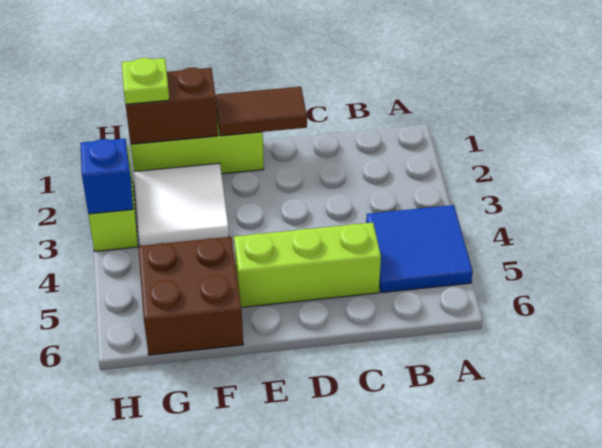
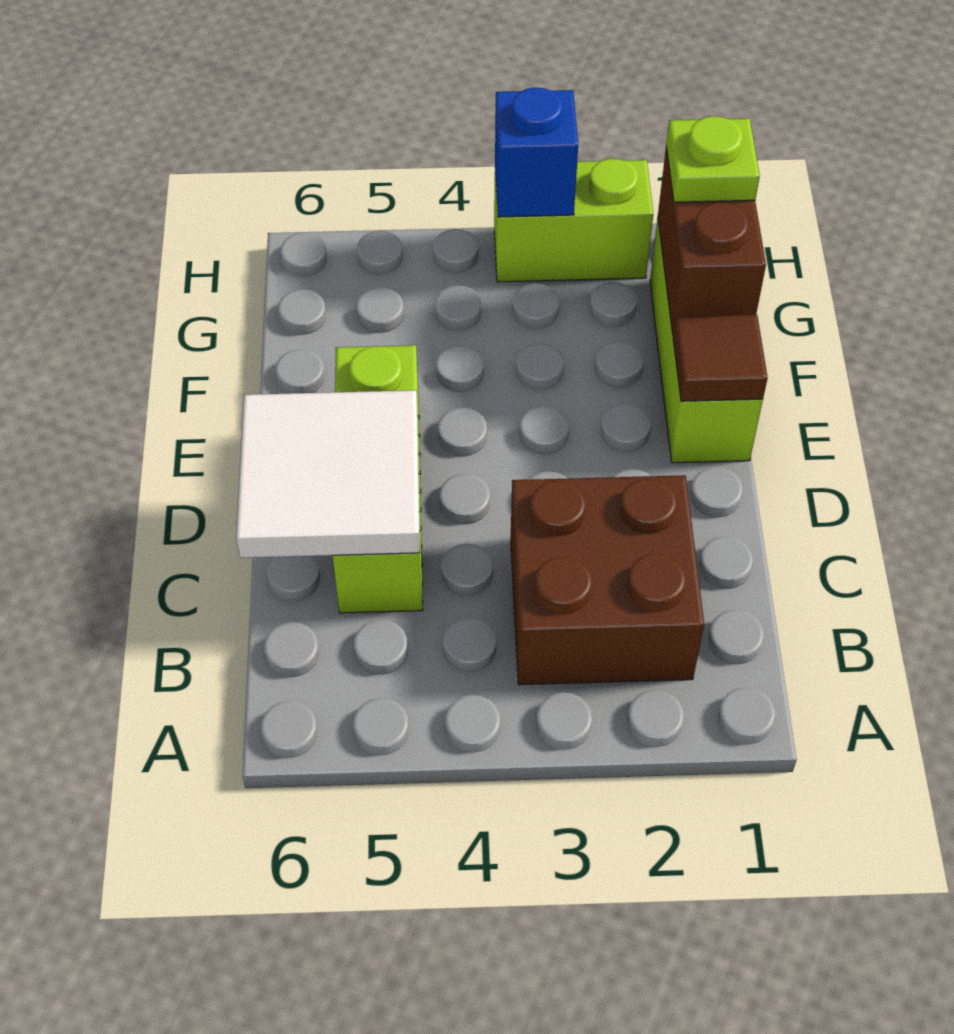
blue 2x2 tile [366,205,473,293] -> none
brown 1x2 tile [216,87,307,136] -> brown 1x1 tile [673,315,768,401]
white 2x2 tile [134,163,229,246] -> white 2x2 tile moved to [236,390,420,558]
brown 2x2 brick [138,237,243,355] -> brown 2x2 brick moved to [511,475,704,685]

